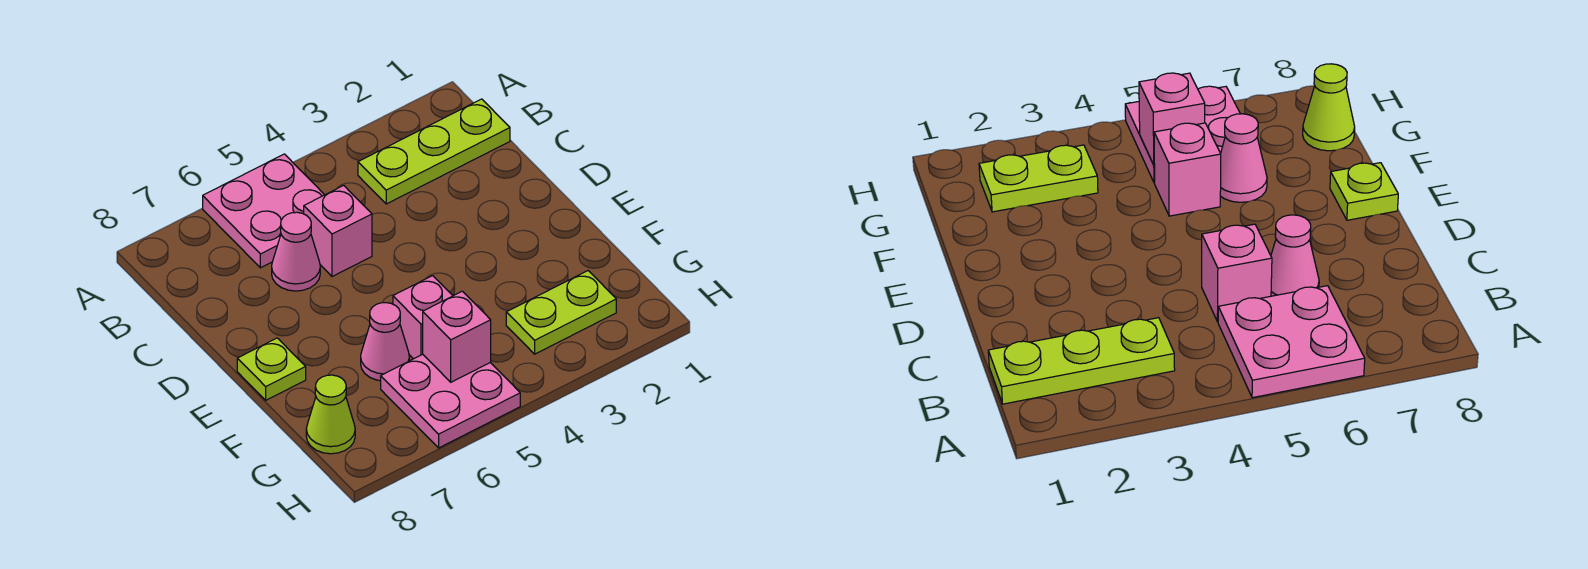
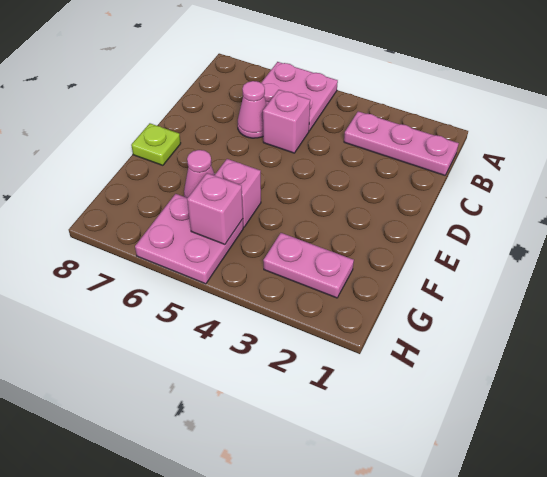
lime 1x3 plate [358,99,510,204] -> pink 1x3 plate [344,111,459,175]
lime 1x2 plate [506,271,616,354] -> pink 1x2 plate [263,233,354,298]
lime 1x1 cone [306,375,355,454] -> none

